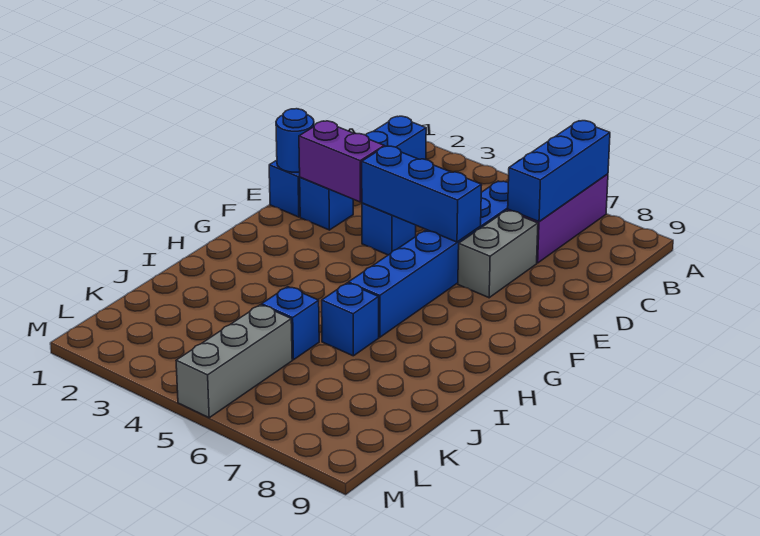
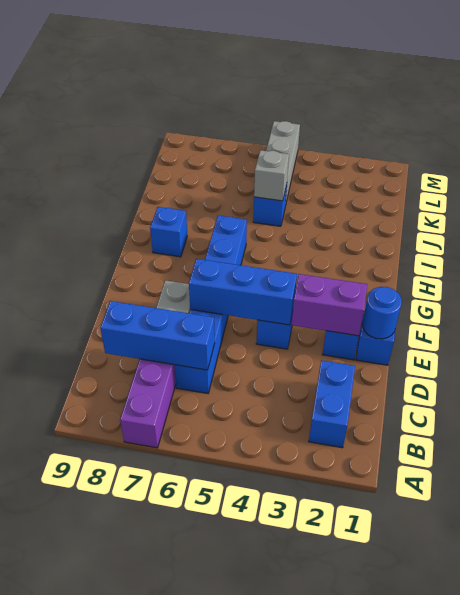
blue 1x3 brick [508,121,610,222] -> blue 1x3 brick turned to [100,301,215,370]
blue 1x1 brick [322,283,379,356] -> blue 1x1 brick moved to [150,207,187,257]
none -> grey 1x1 brick [254,150,289,201]

